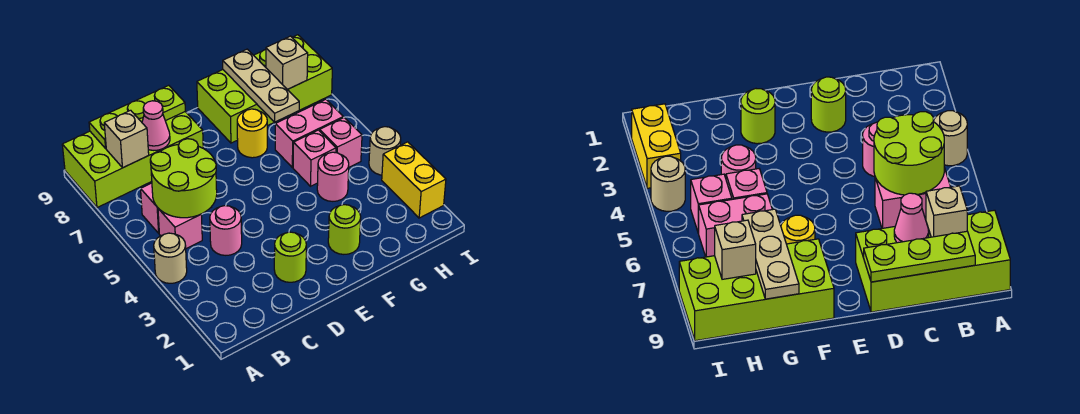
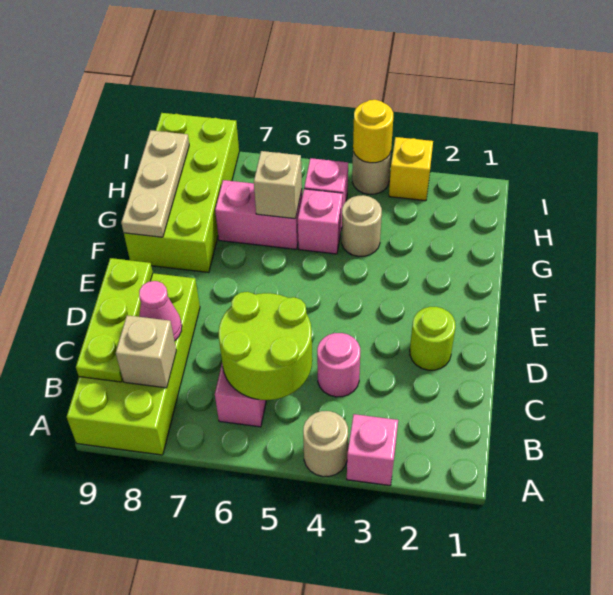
pink 1x1 brick [158,208,202,249] -> pink 1x1 brick moved to [347,414,398,485]
lime 1x1 round brick [328,205,361,254] -> none
yellow 1x1 round brick [237,109,267,158] -> yellow 1x1 round brick moved to [353,100,393,163]
pink 1x1 round brick [317,152,349,201] -> tan 1x1 round brick [342,195,382,257]
pink 1x2 brick [275,99,343,168] -> pink 1x2 brick turned to [215,180,302,249]
tan 1x3 plate [223,49,299,122] -> tan 1x3 plate turned to [121,130,189,237]
tan 1x1 brick [266,36,308,89] -> tan 1x1 brick moved to [254,151,302,219]
yellow 1x2 brick [382,142,446,218] -> yellow 1x1 brick [389,137,433,201]

